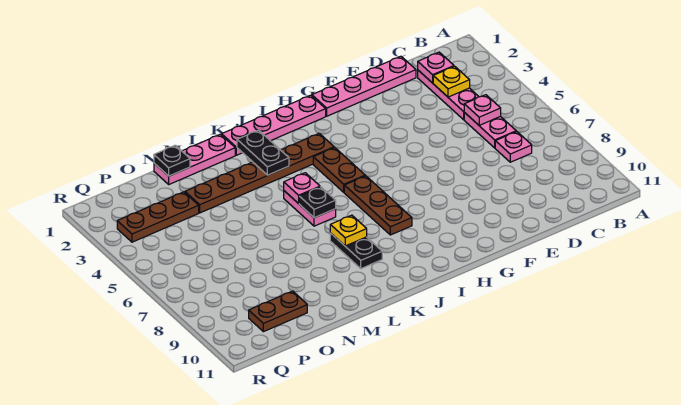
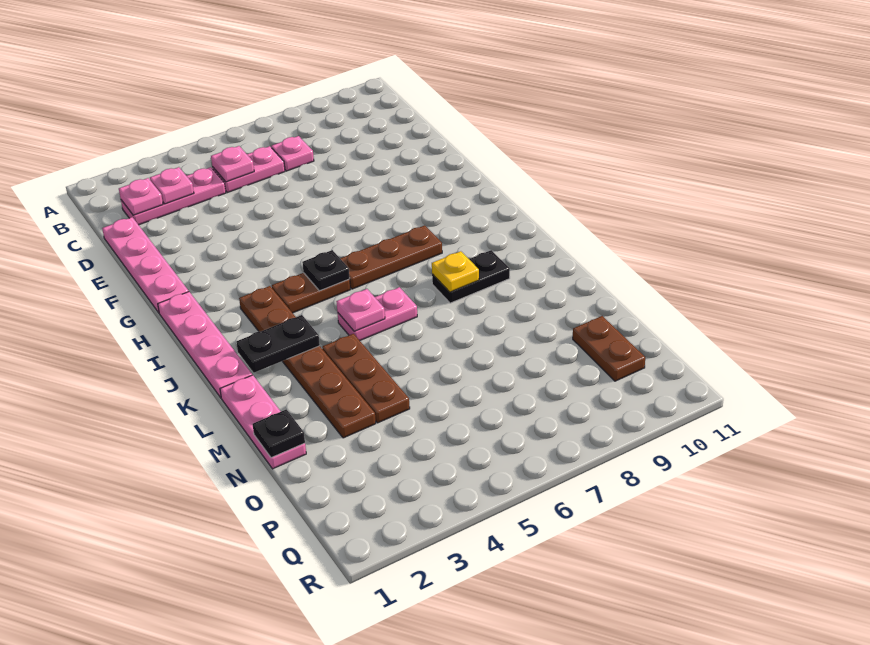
yellow 1x1 plate [433,66,470,97] -> pink 1x1 plate [150,167,194,204]
black 1x1 plate [299,187,336,218] -> black 1x1 plate moved to [302,250,350,291]
brown 1x3 plate [117,192,199,242] -> brown 1x3 plate moved to [322,334,410,423]

